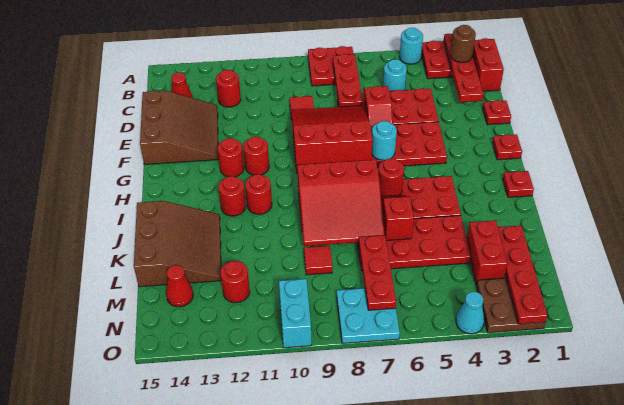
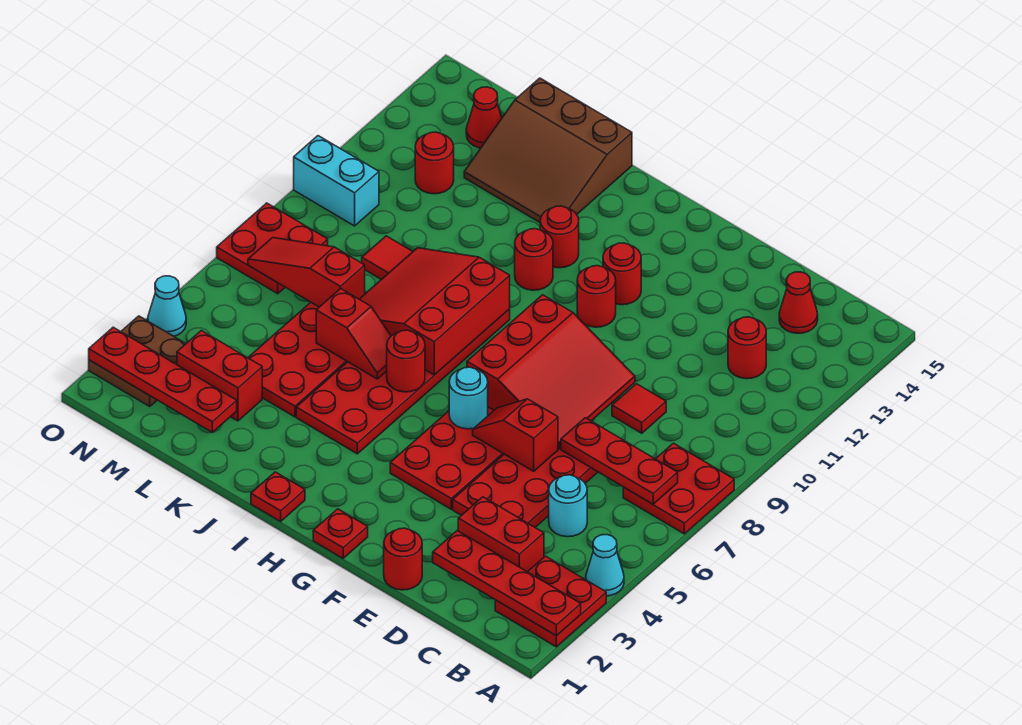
cyan 1x1 round brick [400,28,423,64] -> cyan 1x1 cone [586,535,624,596]
red 1x2 brick [473,38,504,91] -> red 1x2 brick moved to [458,497,544,572]
brown 1x1 round brick [450,25,476,62] -> none
brown 3x3 slope [140,90,219,164] -> none
red 1x1 plate [483,100,511,125] -> red 1x1 round brick [384,528,422,590]
red 1x3 plate [359,235,396,310] -> red 1x3 slope [248,238,365,307]
cyan 2x2 plate [337,288,400,343] -> red 2x2 plate [217,203,328,294]

